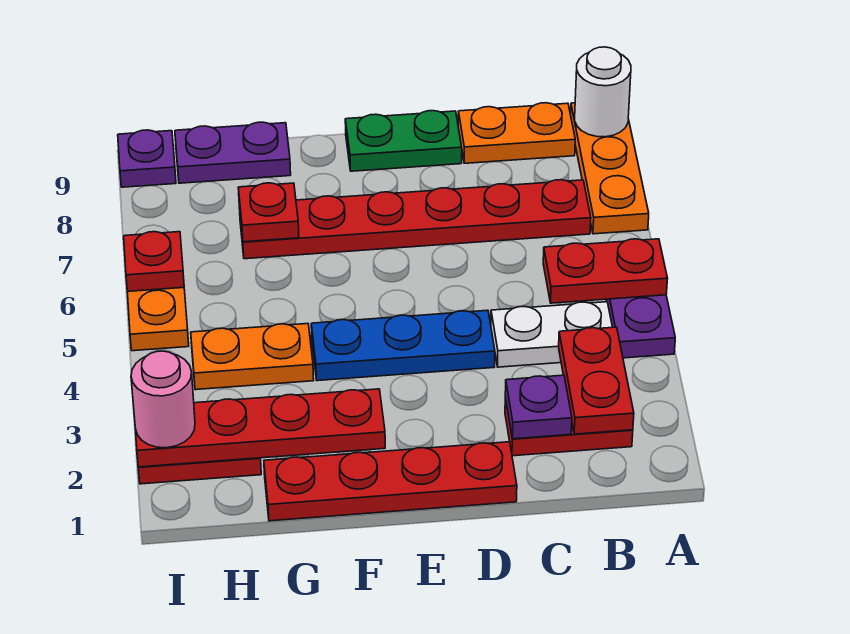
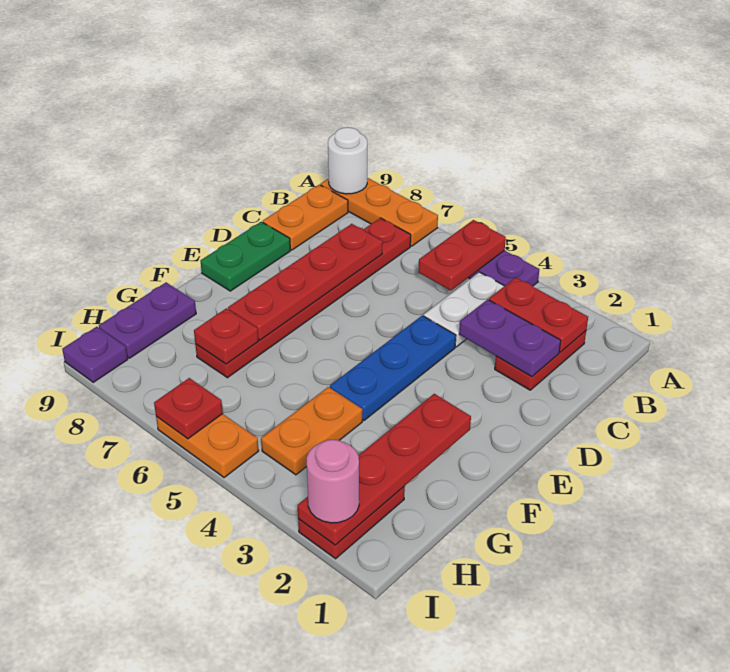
purple 1x1 plate [505,375,572,439] -> purple 1x2 plate [459,299,561,377]
red 1x4 plate [264,442,517,521] -> red 1x4 plate moved to [228,224,383,340]

